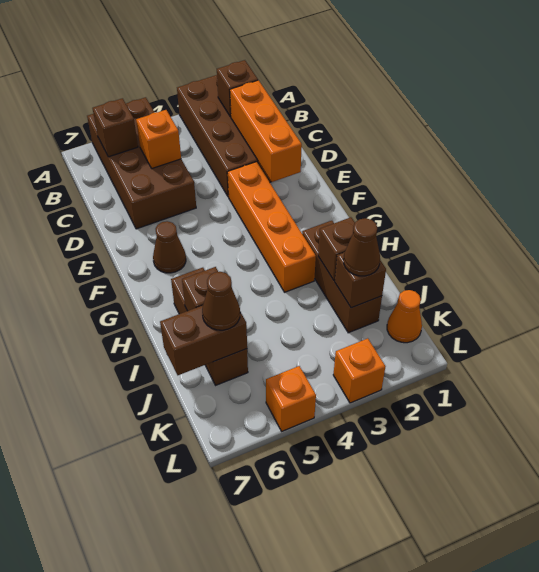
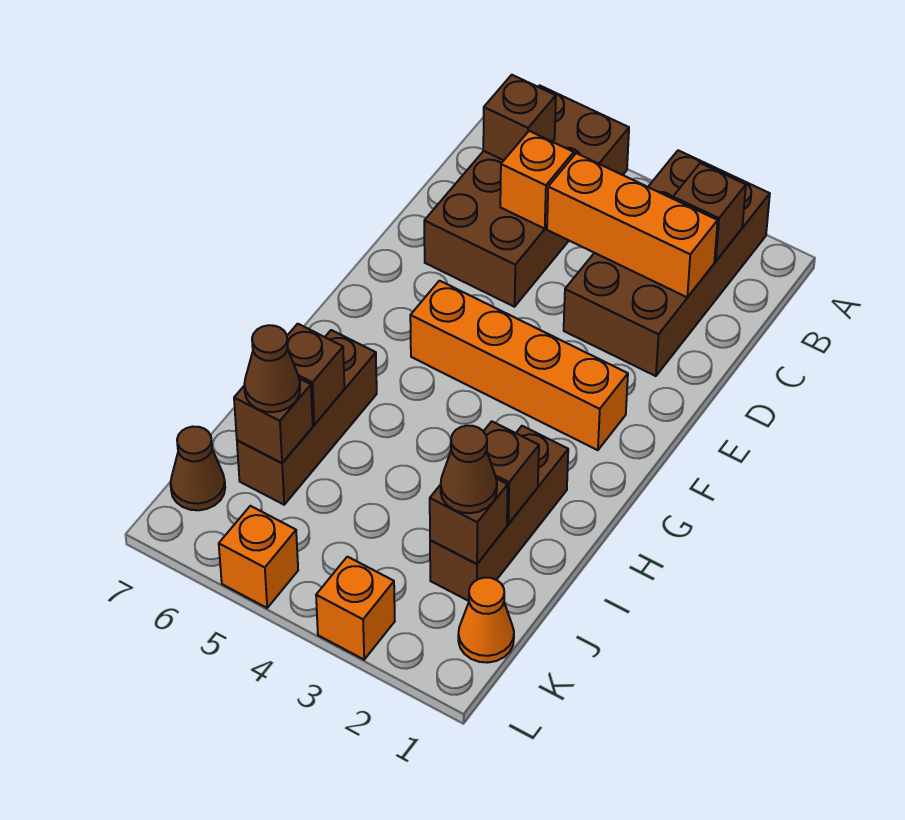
orange 1x3 brick [230,80,302,182] -> orange 1x3 brick turned to [547,153,718,297]
orange 1x4 brick [227,162,316,292] -> orange 1x4 brick turned to [410,281,628,450]
brown 1x1 cone [153,221,186,273] -> brown 1x1 cone moved to [170,427,225,510]
brown 1x2 brick [160,305,247,375] -> brown 1x1 brick [234,379,313,463]

